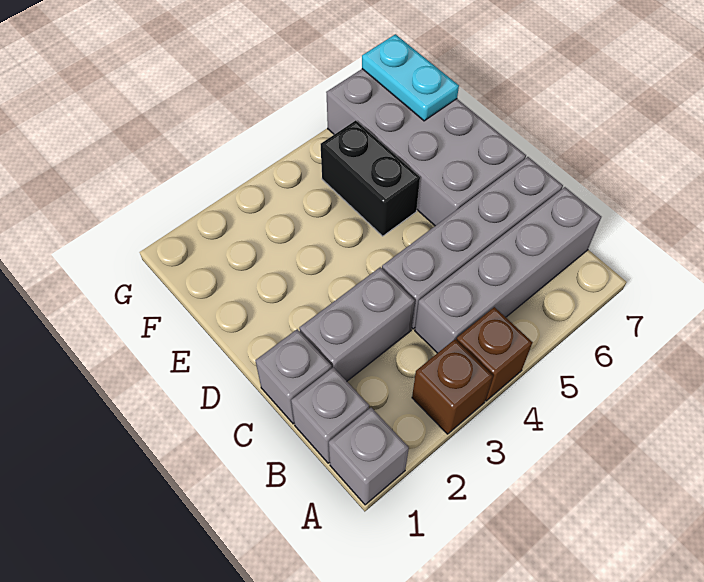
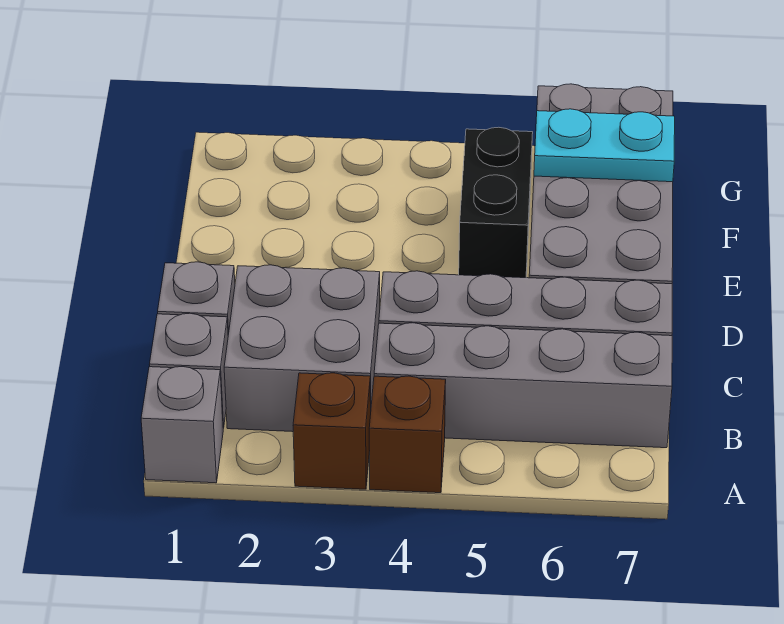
grey 1x2 brick [299,267,415,381] -> grey 2x2 brick [224,265,380,432]
cyan 1x2 plate [362,34,459,121] -> cyan 1x2 plate turned to [534,109,675,182]

